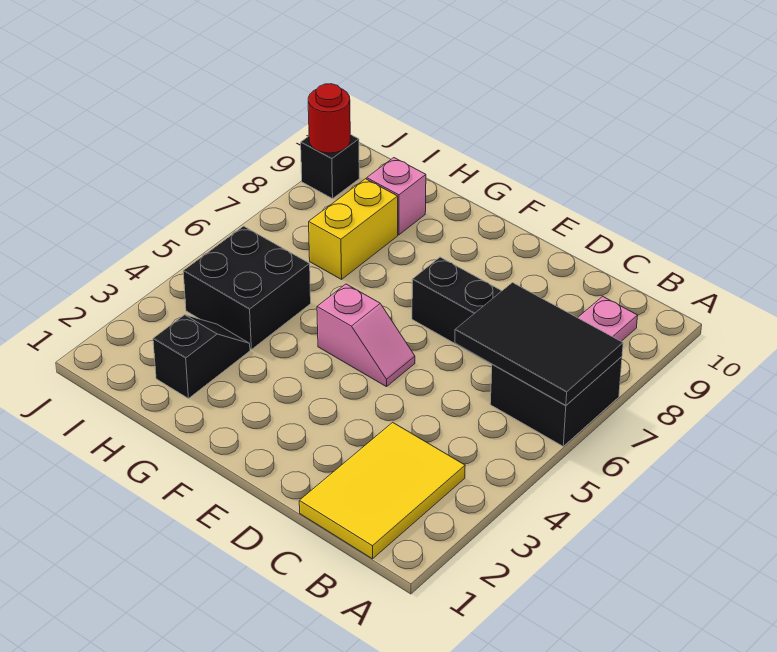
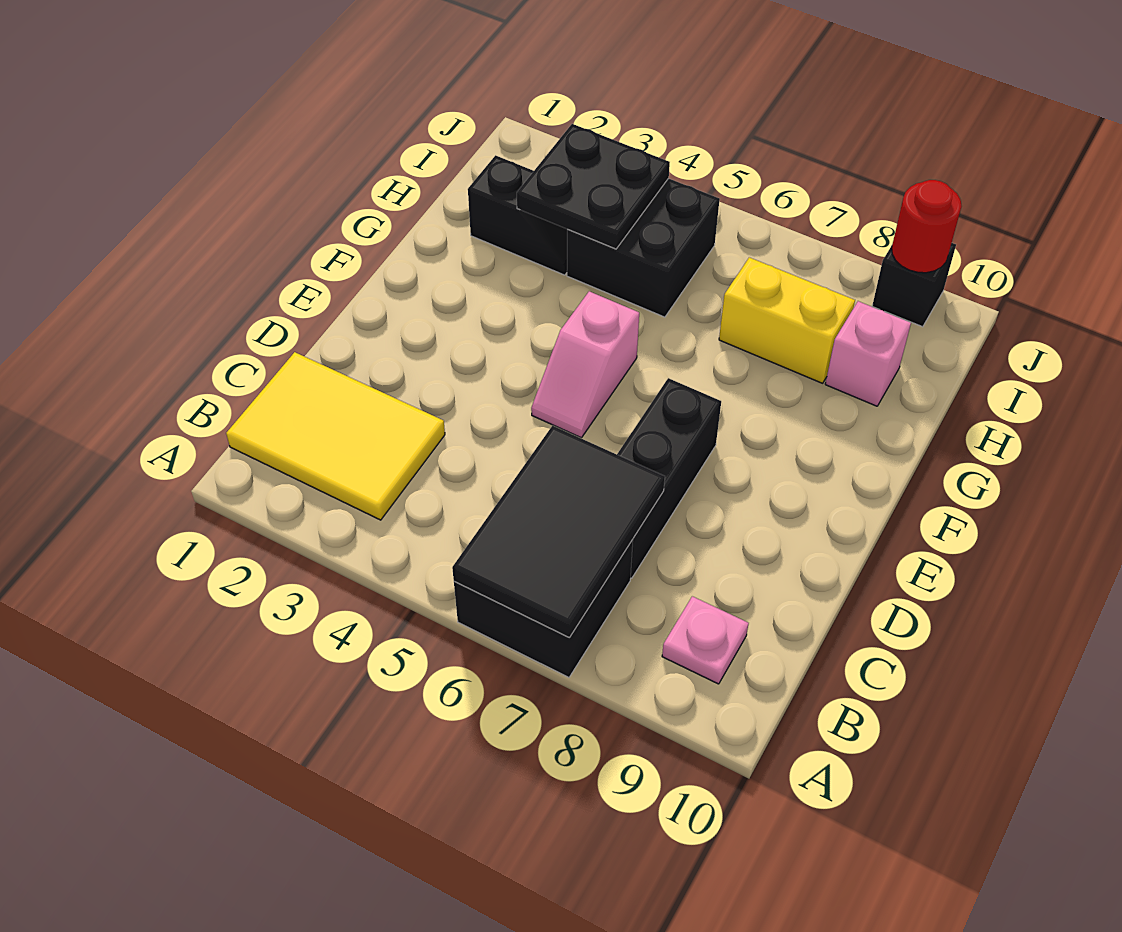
none -> black 2x2 plate [517,124,670,249]

